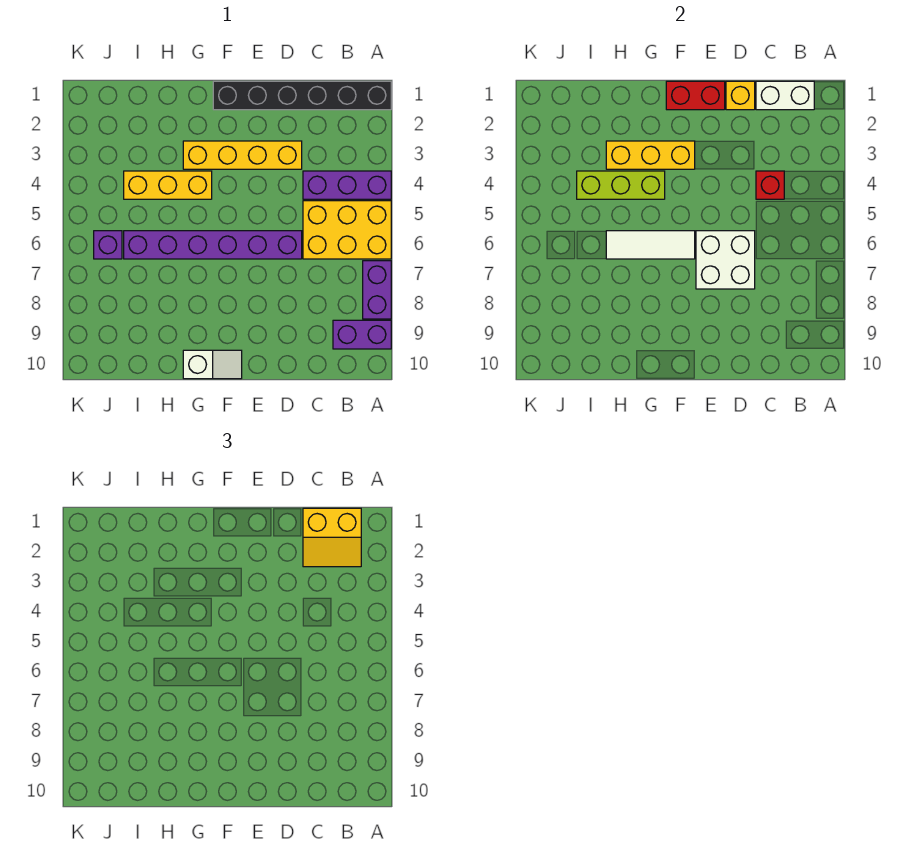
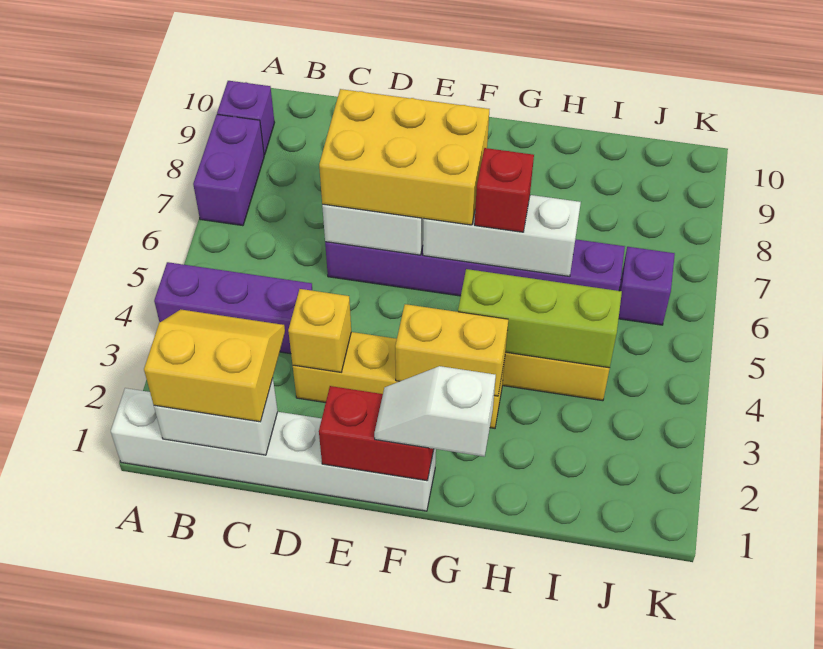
black 1x6 brick [213,81,391,110] -> white 1x6 brick [111,388,436,511]
yellow 2x3 brick [303,201,391,259] -> yellow 2x3 brick moved to [319,89,489,225]
purple 1x2 brick [333,320,391,349] -> purple 1x1 brick [217,81,275,155]
red 1x1 brick [756,171,784,199] -> red 1x1 brick moved to [475,148,534,232]
yellow 1x1 brick [726,81,755,110] -> yellow 1x1 brick moved to [288,289,351,372]
yellow 1x3 brick [606,141,695,169] -> yellow 1x2 brick [395,304,508,396]
white 1x3 tile [606,231,695,259] -> white 1x3 brick [423,195,581,276]
white 1x2 slope [183,350,242,379] -> white 1x2 slope moved to [374,366,496,457]

